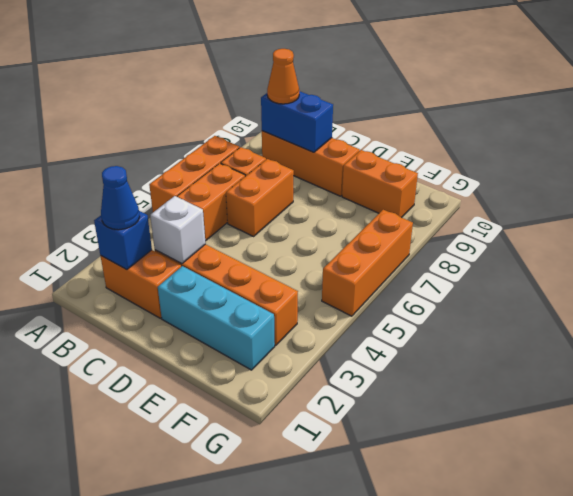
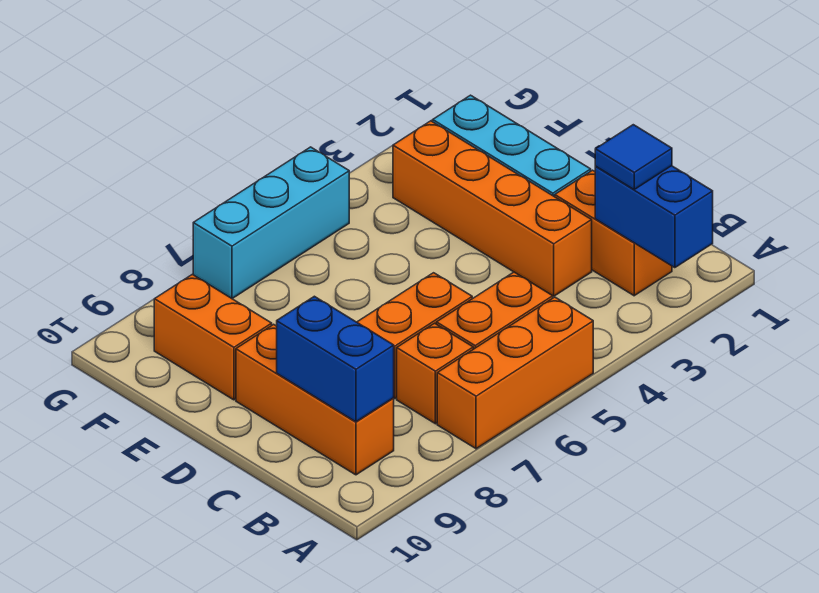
blue 1x1 brick [94,211,152,270] -> blue 1x2 brick [595,166,713,268]
blue 1x1 cone [101,166,140,230] -> blue 1x1 tile [595,125,672,189]
orange 1x1 cone [267,49,299,104] -> none
white 1x1 brick [150,196,206,264] -> none
orange 1x3 brick [322,210,413,316] -> cyan 1x3 brick [193,147,349,299]

